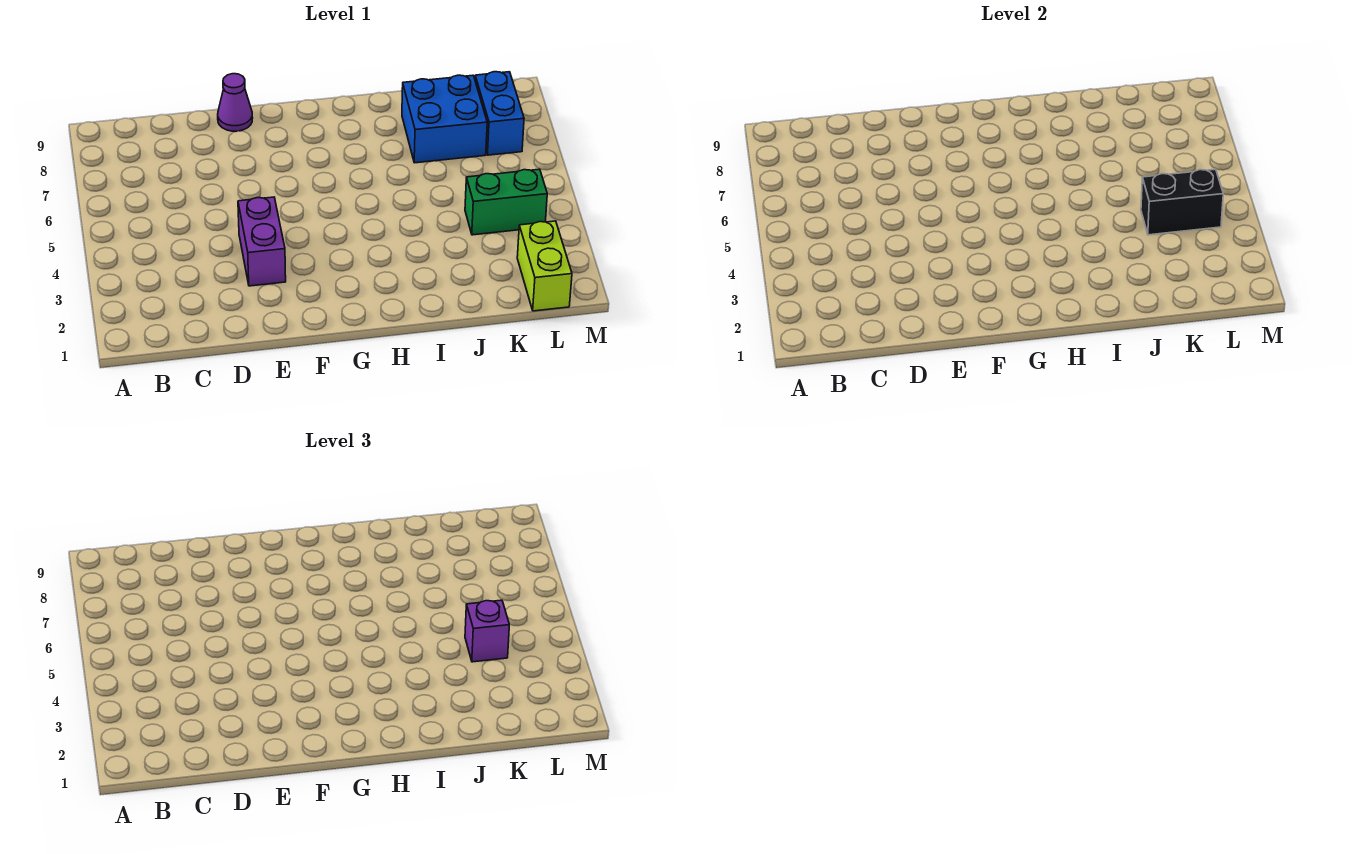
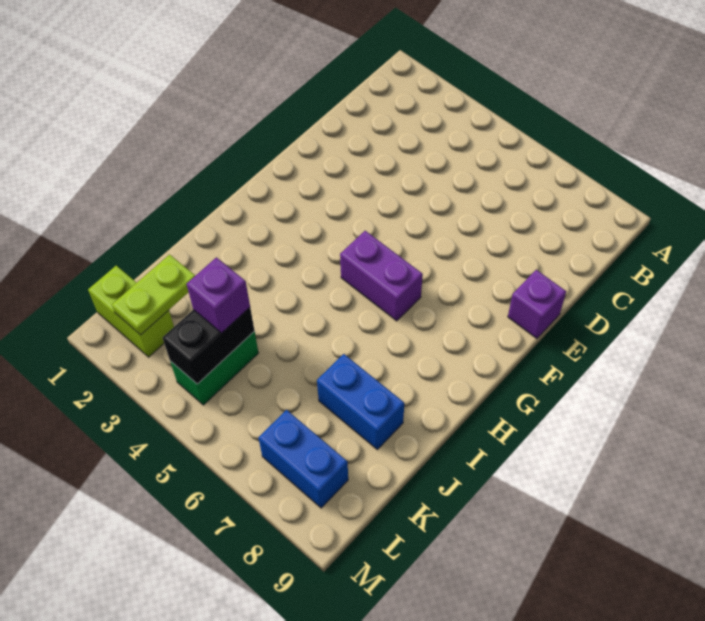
purple 1x2 brick [238,197,286,286] -> purple 1x2 brick moved to [340,231,423,321]
purple 1x1 cone [218,74,253,131] -> purple 1x1 brick [508,270,566,338]
blue 2x2 brick [402,75,487,163] -> blue 1x2 brick [317,354,404,449]
none -> lime 1x2 plate [112,255,195,335]

